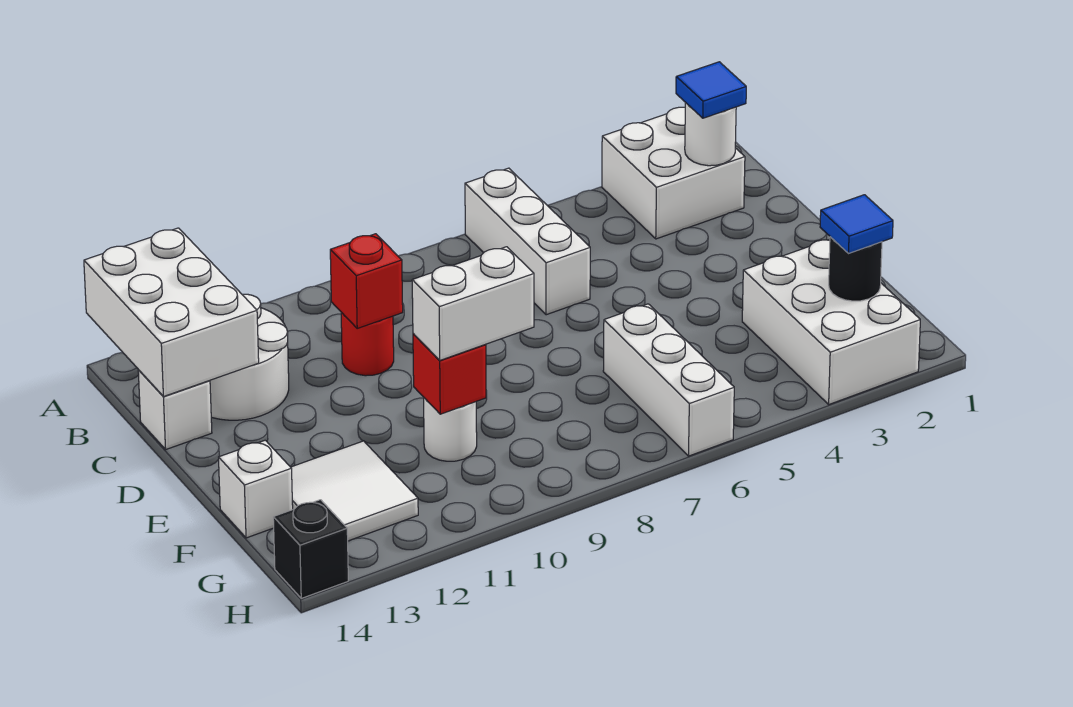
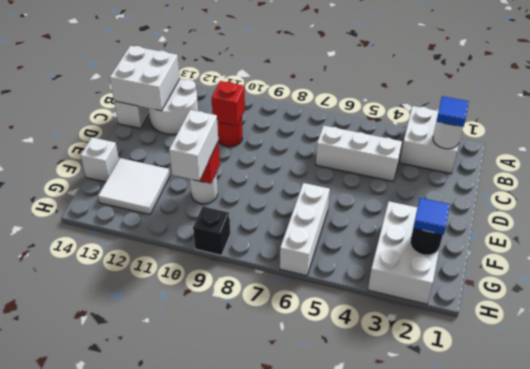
white 1x3 brick [465,168,590,315] -> white 1x3 brick turned to [316,126,402,181]
white 2x3 brick [84,228,259,397] -> white 2x2 brick [110,46,180,111]
white 1x2 brick [412,247,534,360] -> white 1x2 brick turned to [169,110,218,181]
black 1x1 brick [273,500,348,598] -> black 1x1 brick moved to [193,207,230,255]

